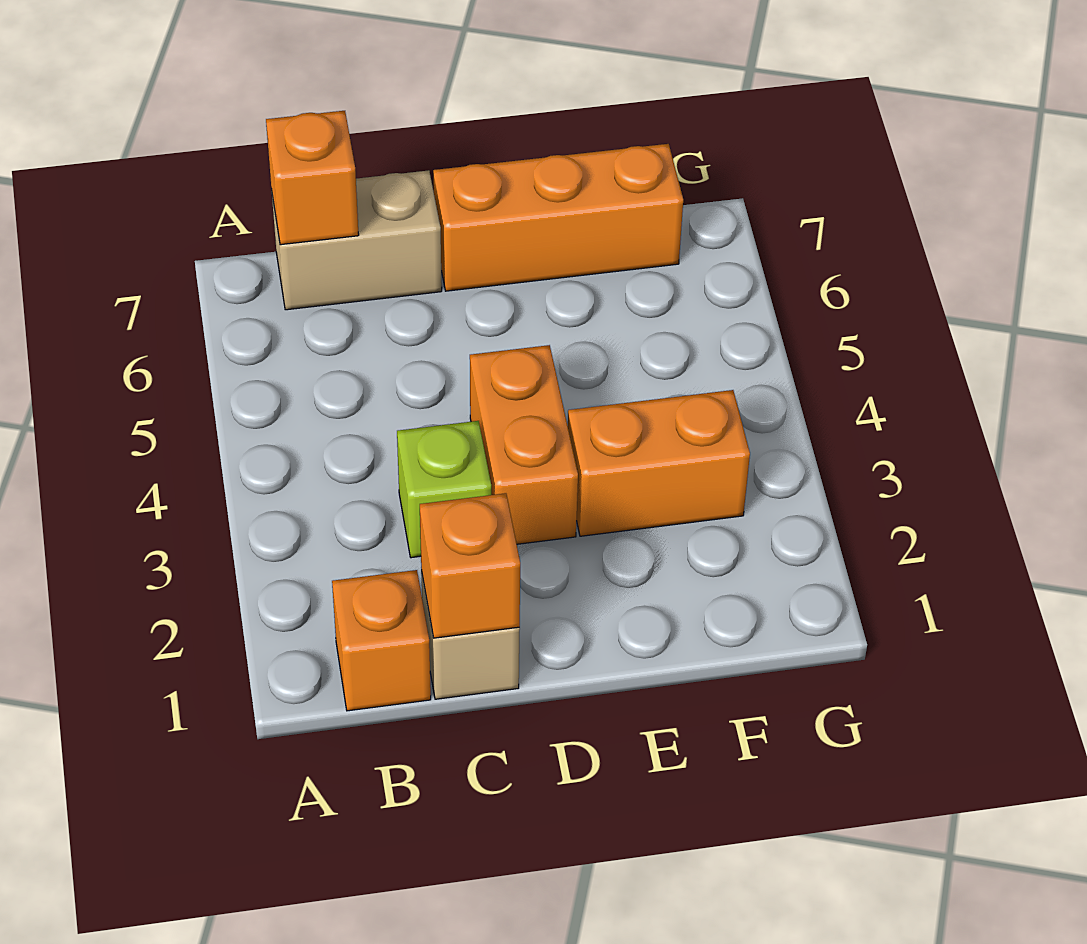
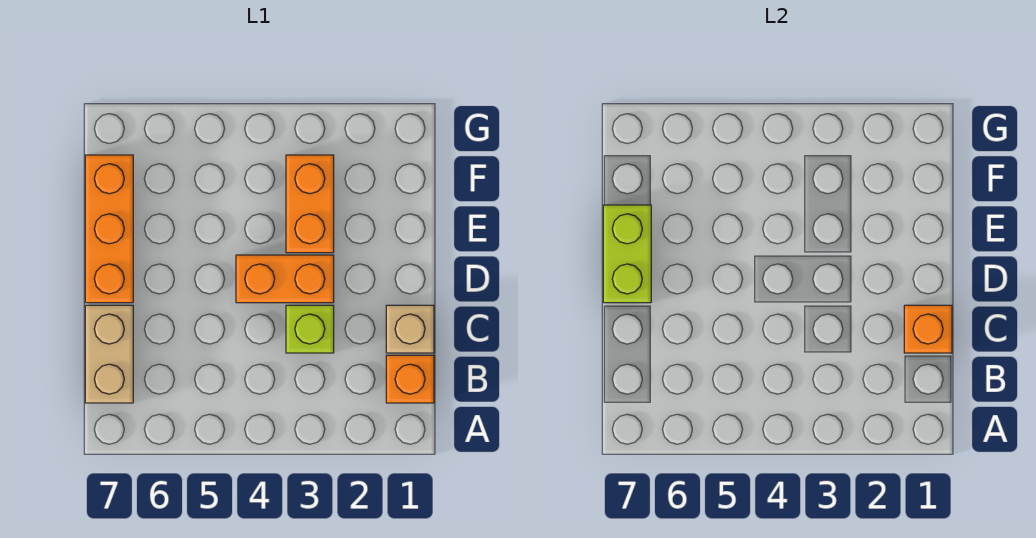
orange 1x1 brick [266,111,359,245] -> none
none -> lime 1x2 brick [603,205,651,303]

